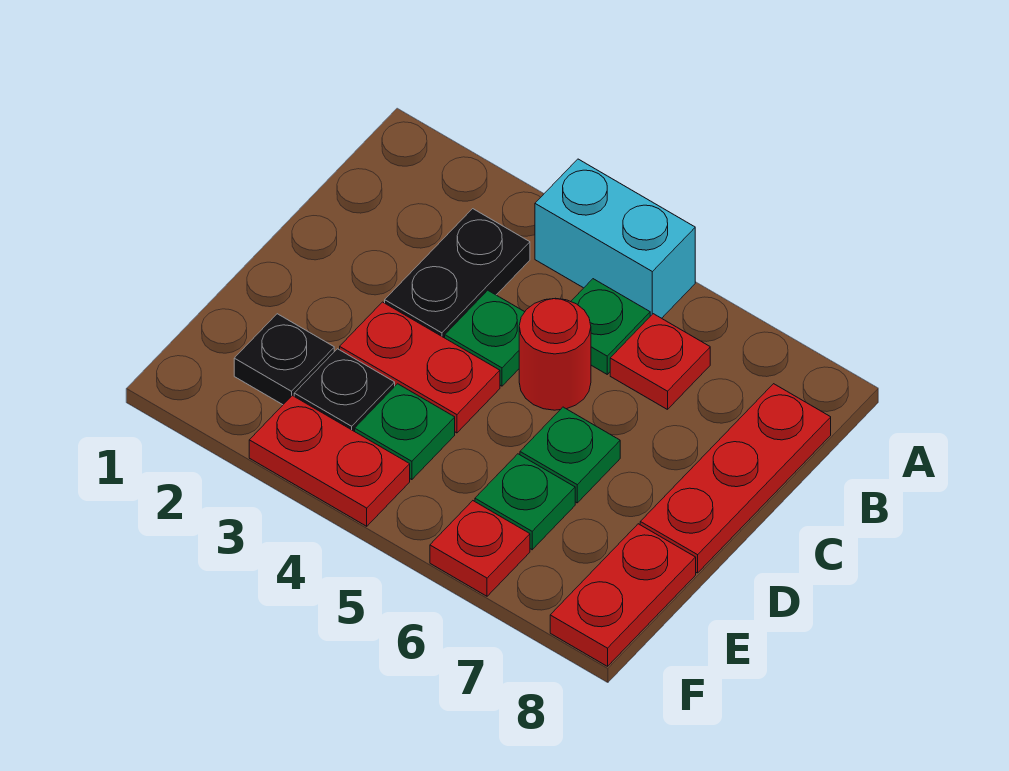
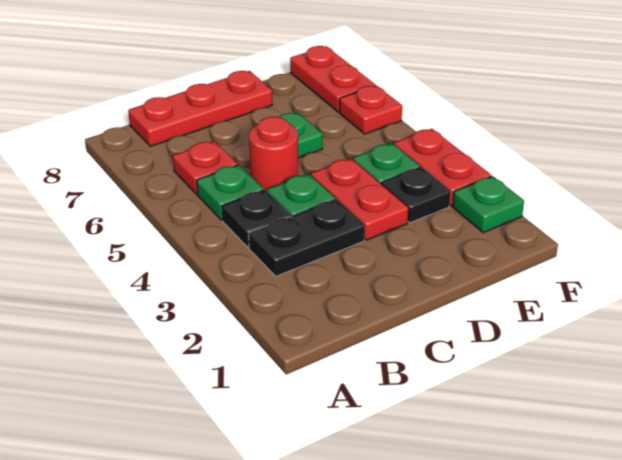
cyan 1x2 brick [535,159,695,318] -> none
black 1x1 plate [234,314,334,405] -> black 1x1 plate moved to [222,190,291,248]
green 1x1 plate [475,454,575,550] -> green 1x1 plate moved to [453,176,524,233]
red 1x2 plate [550,524,696,666] -> red 1x2 plate turned to [290,46,375,112]

